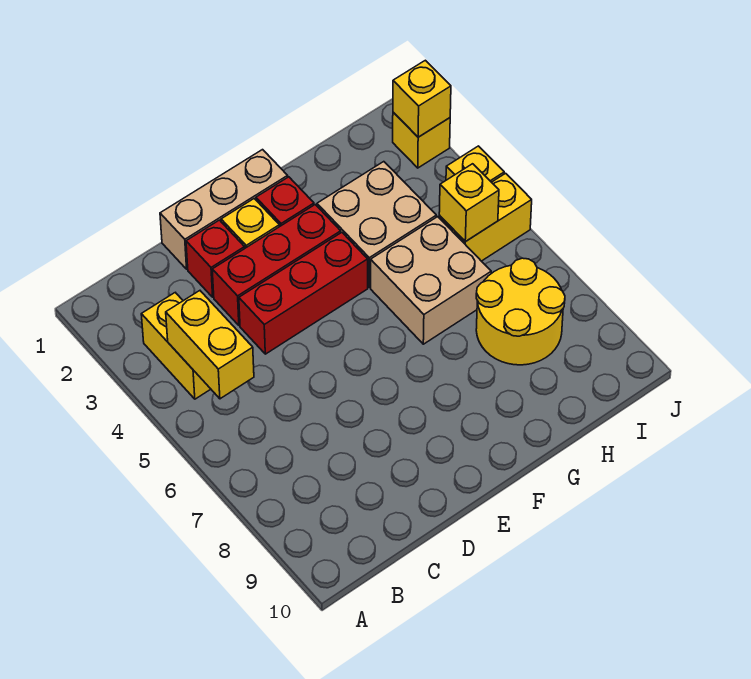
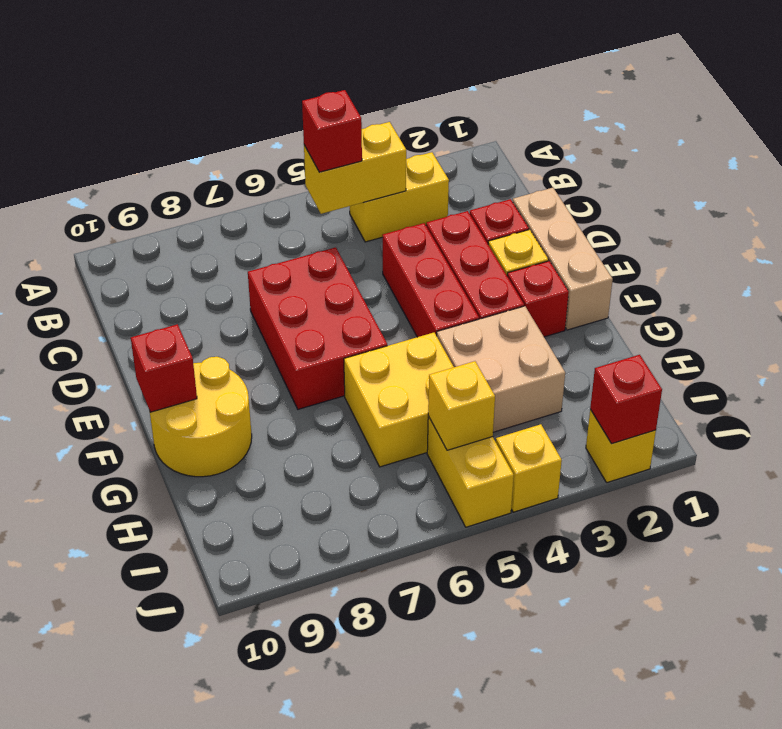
none -> red 1x1 brick [302,90,362,172]
none -> red 2x3 brick [248,247,387,409]
none -> red 1x1 brick [131,324,197,412]
tan 2x2 brick [371,217,491,344] -> yellow 2x2 brick [344,333,454,467]
yellow 2x2 round brick [476,258,565,365] -> yellow 2x2 round brick moved to [150,357,252,477]
yellow 1x1 brick [393,60,451,137] -> red 1x1 brick [590,355,662,444]

